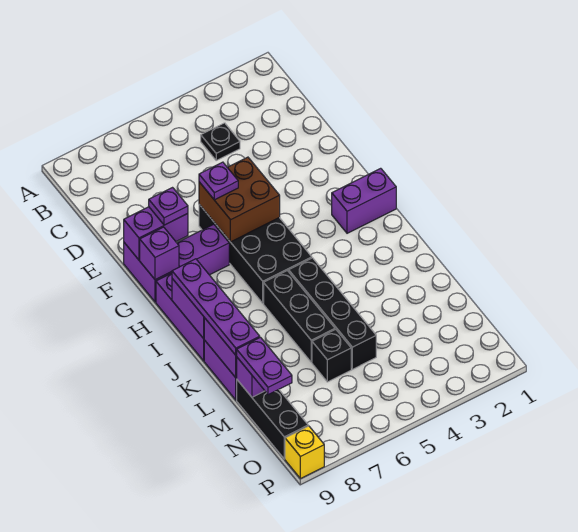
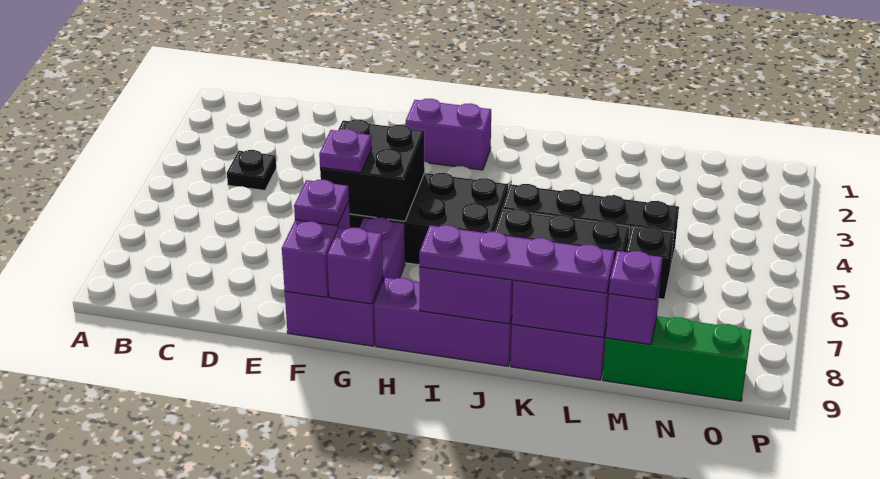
brown 2x2 brick [199,157,280,242] -> black 2x2 brick [320,119,425,221]
purple 1x2 brick [332,168,396,233] -> purple 1x2 brick turned to [406,99,491,170]
black 1x3 brick [237,380,308,459] -> green 1x3 brick [603,316,751,401]
purple 1x2 plate [237,337,292,395] -> purple 1x1 plate [609,251,662,300]
yellow 1x1 brick [285,426,324,479] -> none

